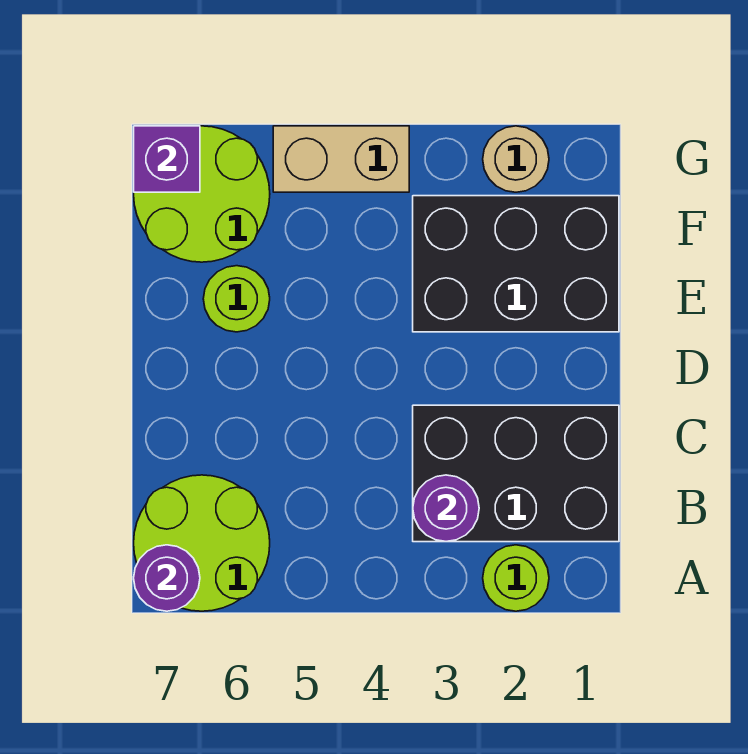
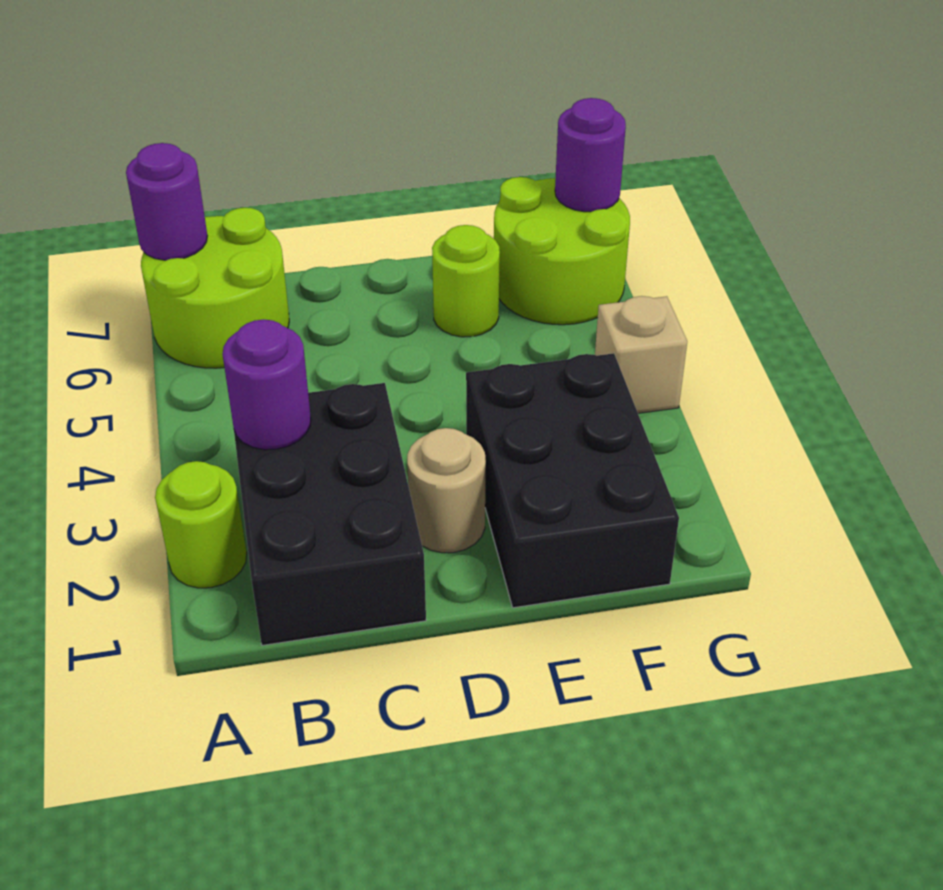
tan 1x1 round brick [483,126,549,192] -> tan 1x1 round brick moved to [407,428,486,553]
tan 1x2 brick [273,126,409,192] -> tan 1x1 brick [595,296,687,413]
purple 1x1 brick [134,126,200,192] -> purple 1x1 round brick [555,98,626,212]

